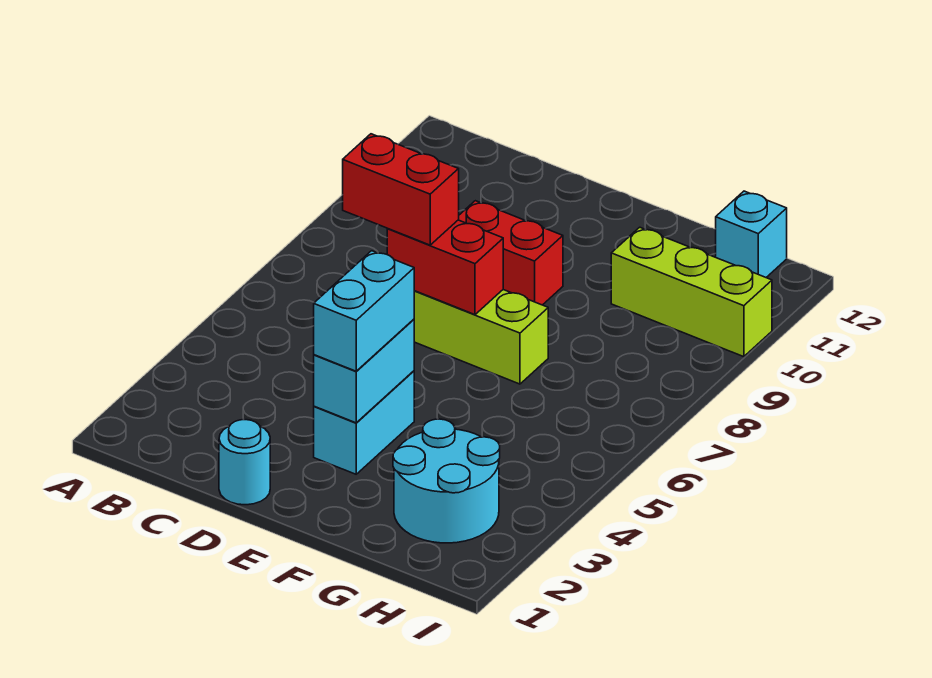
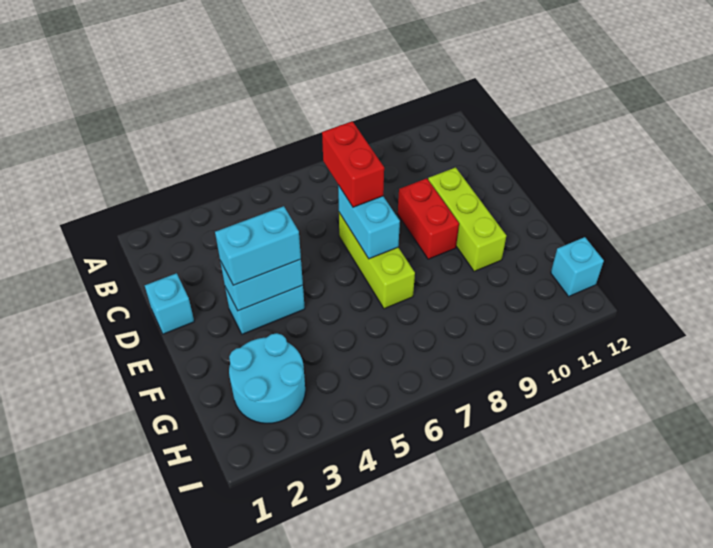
cyan 1x1 round brick [219,420,270,505] -> cyan 1x1 brick [145,273,194,334]
red 1x2 brick [387,220,503,315] -> cyan 1x2 brick [338,185,400,259]
lime 1x3 brick [611,227,772,357] -> lime 1x3 brick moved to [428,167,506,271]

